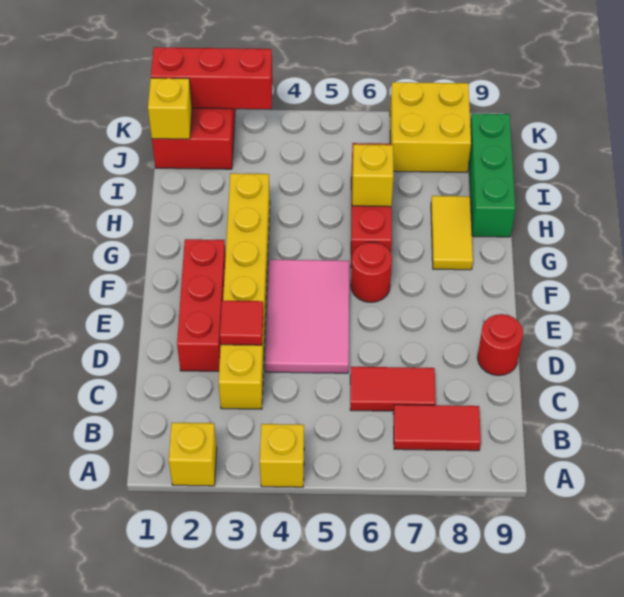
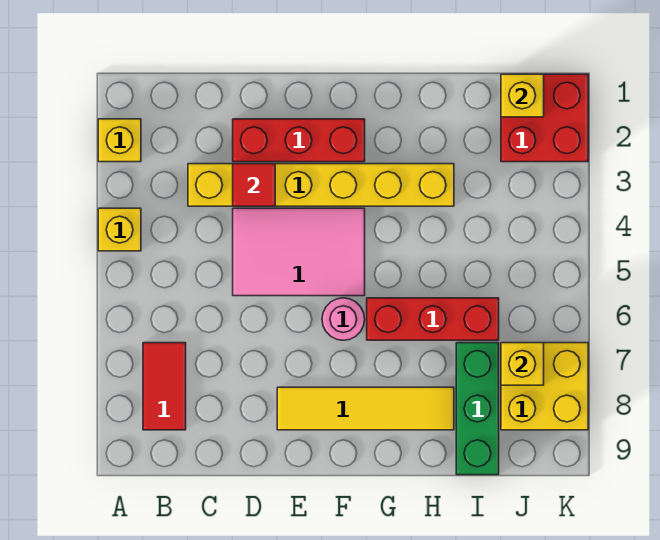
red 1x2 tile [350,367,436,411] -> none
red 1x1 round brick [478,314,523,376] -> none
red 1x1 round brick [351,242,392,302] -> pink 1x1 round brick [322,298,365,340]
yellow 1x2 tile [431,196,473,270] -> yellow 1x4 tile [277,387,454,430]
yellow 1x1 brick [352,144,393,207] -> yellow 1x1 brick moved to [501,343,544,385]
green 1x3 brick [469,114,515,237] -> green 1x3 brick turned to [456,343,499,475]
red 1x3 brick [151,47,273,109] -> none

